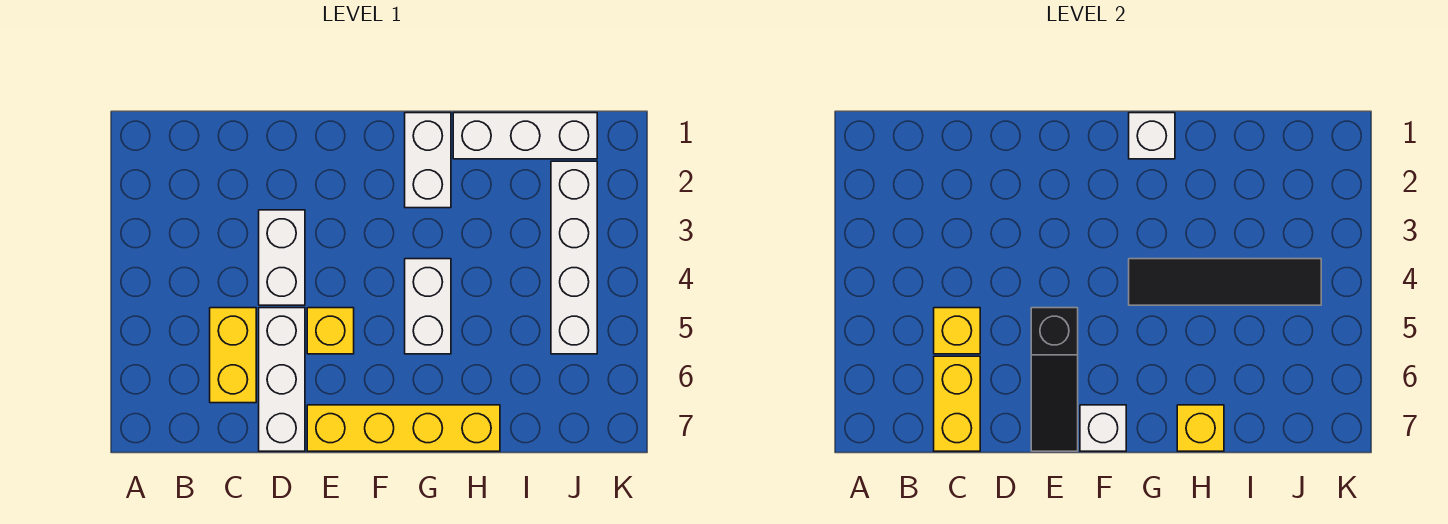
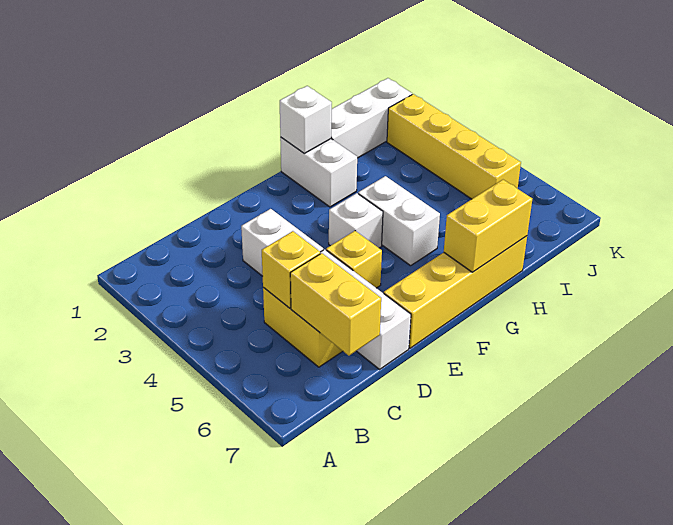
black 1x3 slope [1031,308,1078,451] -> none
white 1x1 brick [1080,405,1126,451] -> white 1x1 brick moved to [329,193,383,248]
black 1x4 tile [1129,259,1321,305] -> none
yellow 1x1 brick [1177,405,1224,451] -> yellow 1x2 brick [444,180,532,272]
white 1x4 brick [551,161,597,354] -> yellow 1x4 brick [387,94,521,199]

